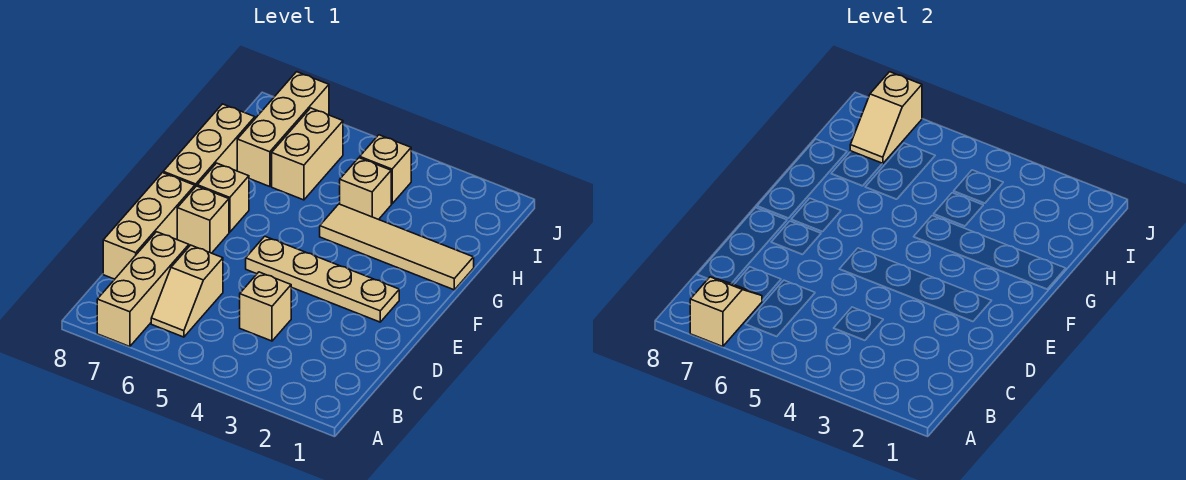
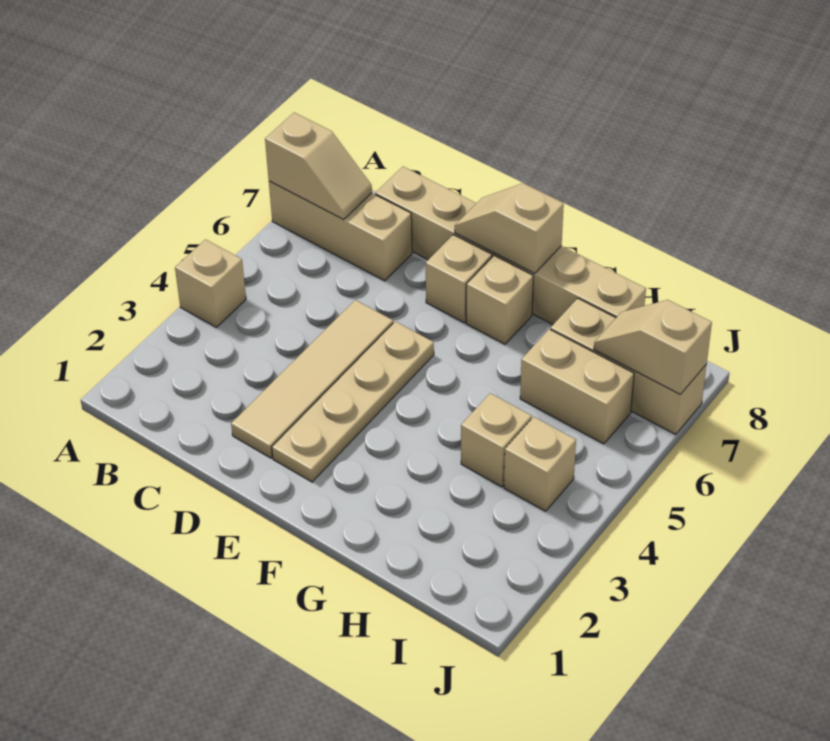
tan 1x2 slope [151,245,223,337] -> tan 1x2 slope moved to [455,183,564,274]
tan 1x1 brick [240,272,291,341] -> tan 1x1 brick moved to [175,239,246,327]
tan 1x4 tile [320,204,474,290] -> tan 1x4 tile moved to [231,300,393,458]

